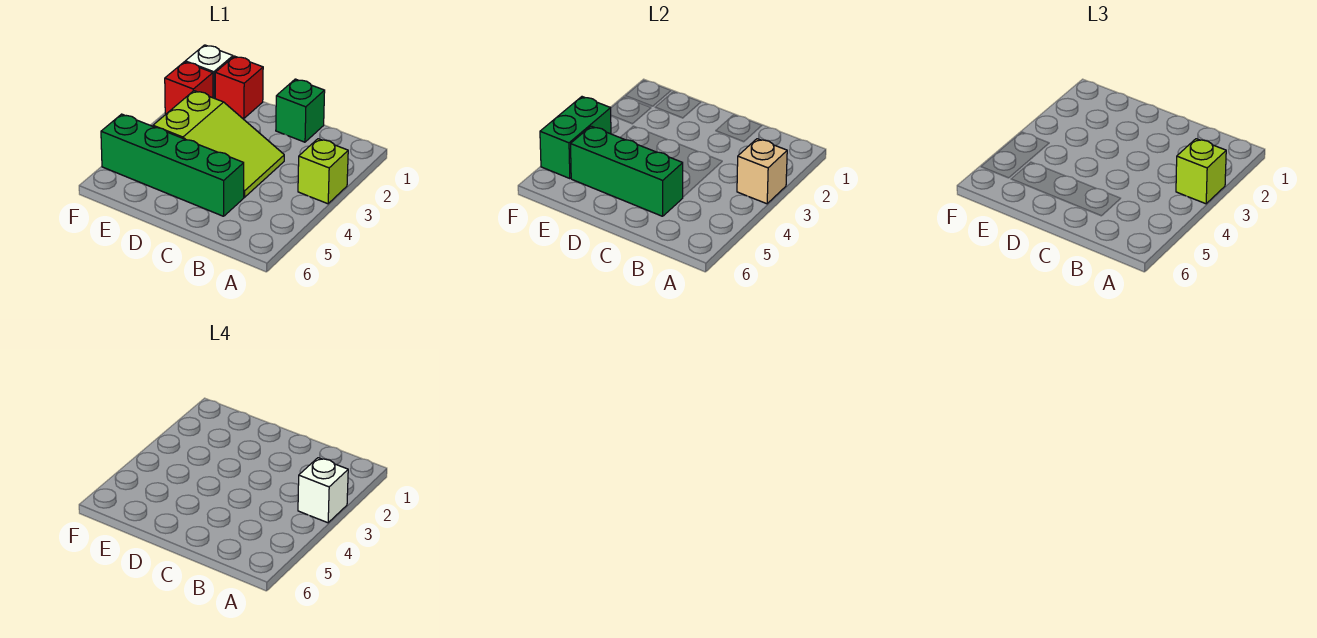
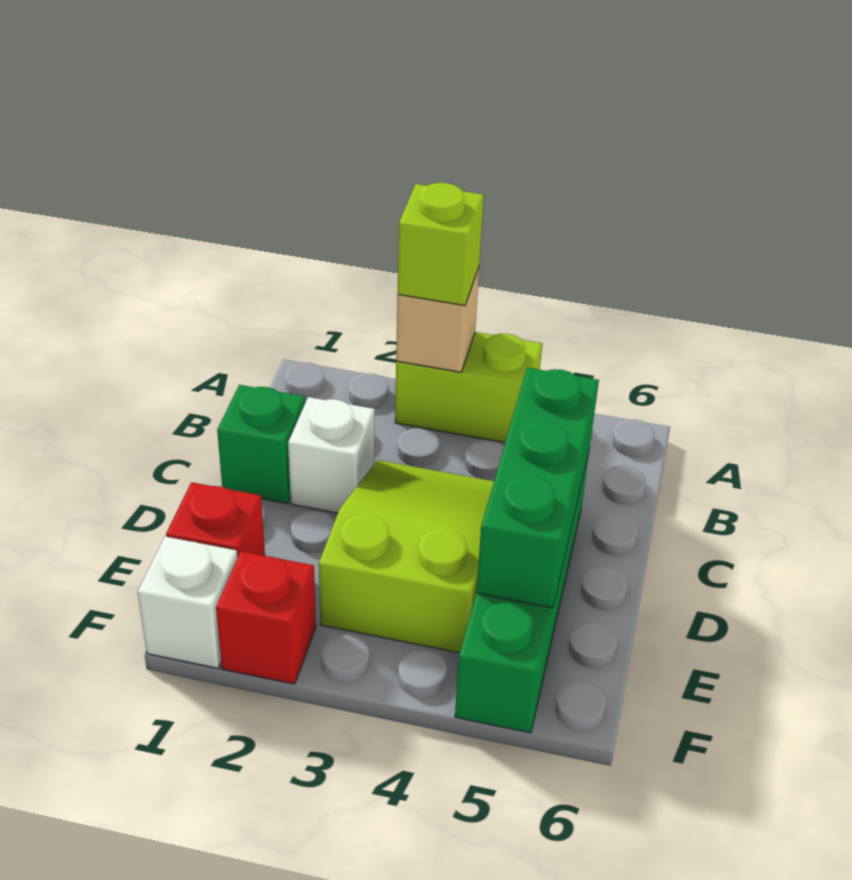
lime 1x1 brick [298,139,348,204] -> lime 1x2 brick [395,332,542,443]
white 1x1 brick [298,458,348,523] -> white 1x1 brick moved to [288,397,375,513]
green 1x2 brick [540,97,611,179] -> none

